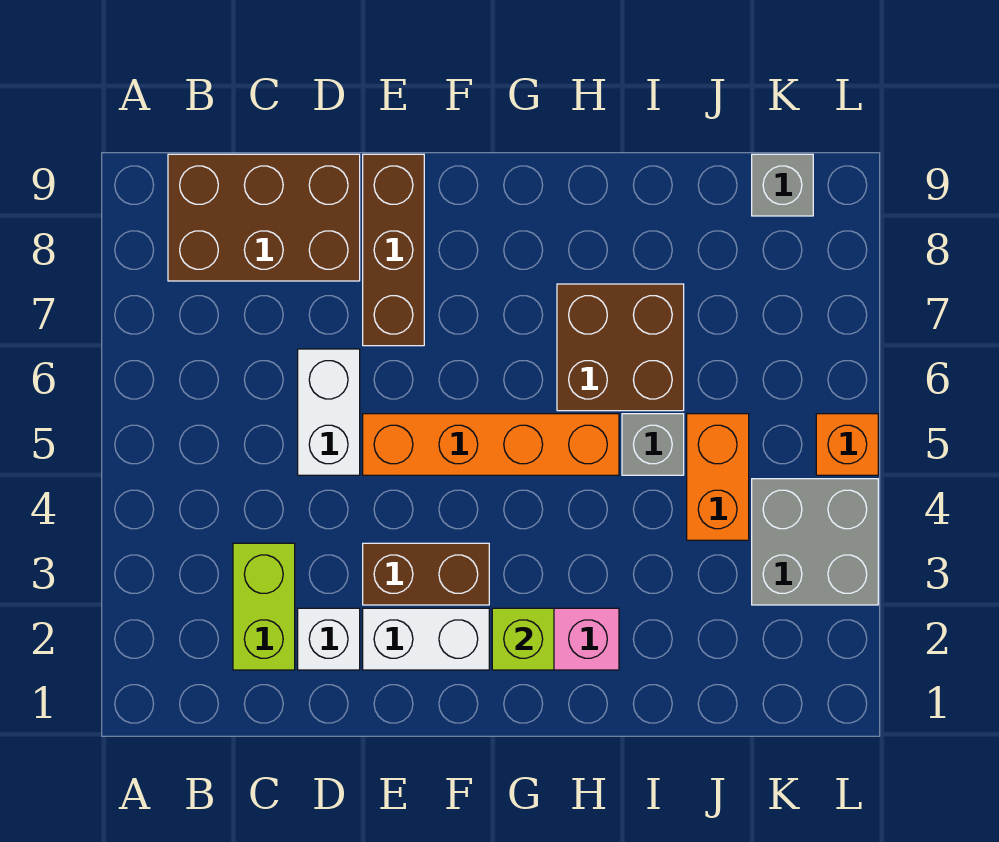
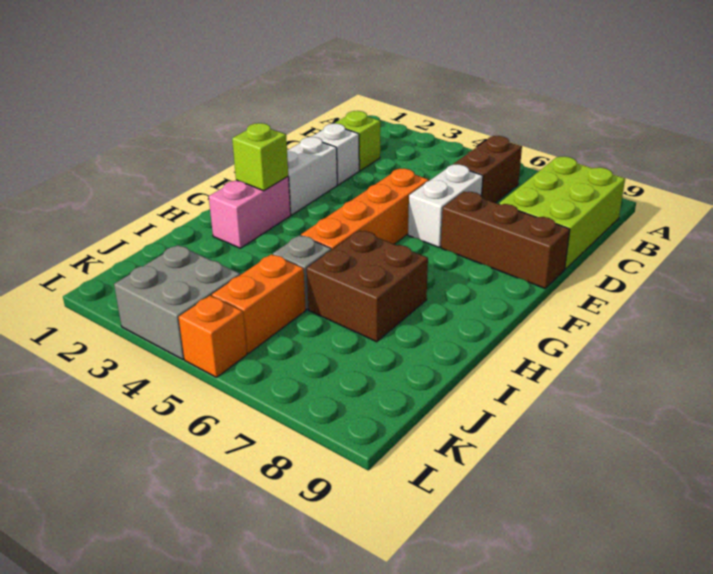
brown 2x3 brick [168,154,360,281] -> lime 2x3 brick [499,156,625,269]
lime 1x2 brick [233,543,295,670] -> lime 1x1 brick [334,111,380,171]
white 1x2 brick [298,349,360,475] -> white 1x2 brick turned to [408,164,483,247]
brown 1x2 brick [363,543,489,605] -> brown 1x2 brick moved to [453,136,522,203]
orange 1x2 brick [687,414,749,540] -> orange 1x2 brick turned to [212,254,306,353]
grey 1x1 brick [752,154,813,216] -> none

